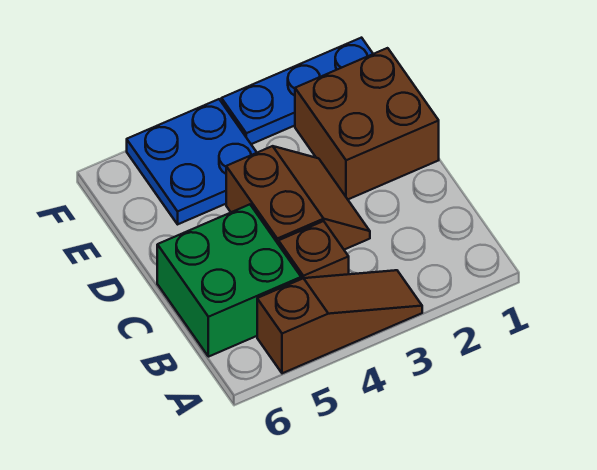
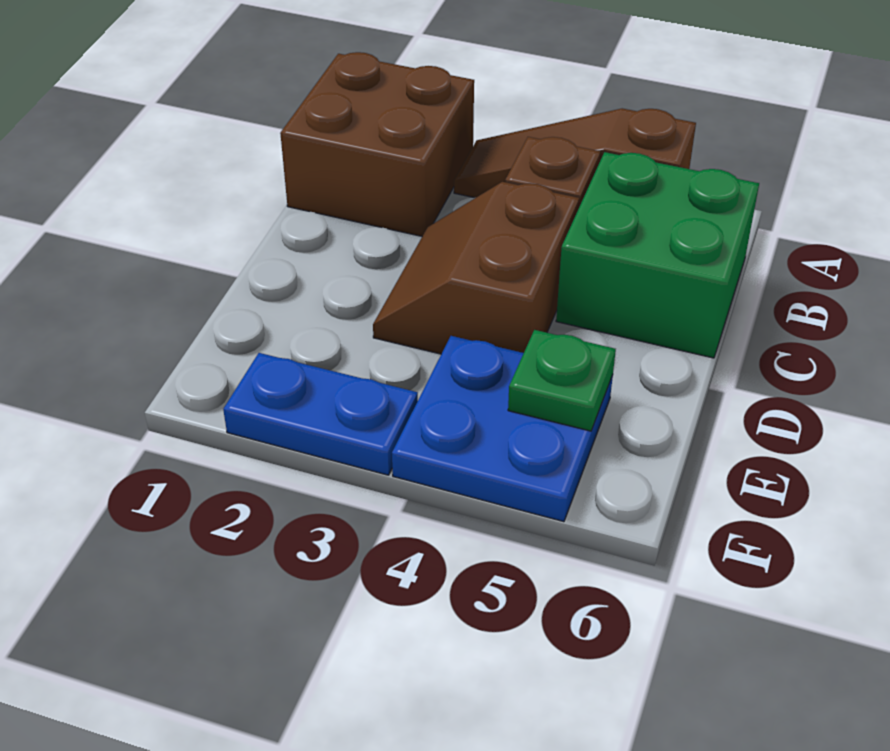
brown 2x2 brick [295,48,439,199] -> brown 2x2 brick moved to [280,52,474,236]
none -> green 1x1 plate [508,330,616,431]
blue 1x3 plate [221,38,373,144] -> blue 1x2 plate [223,353,418,475]

